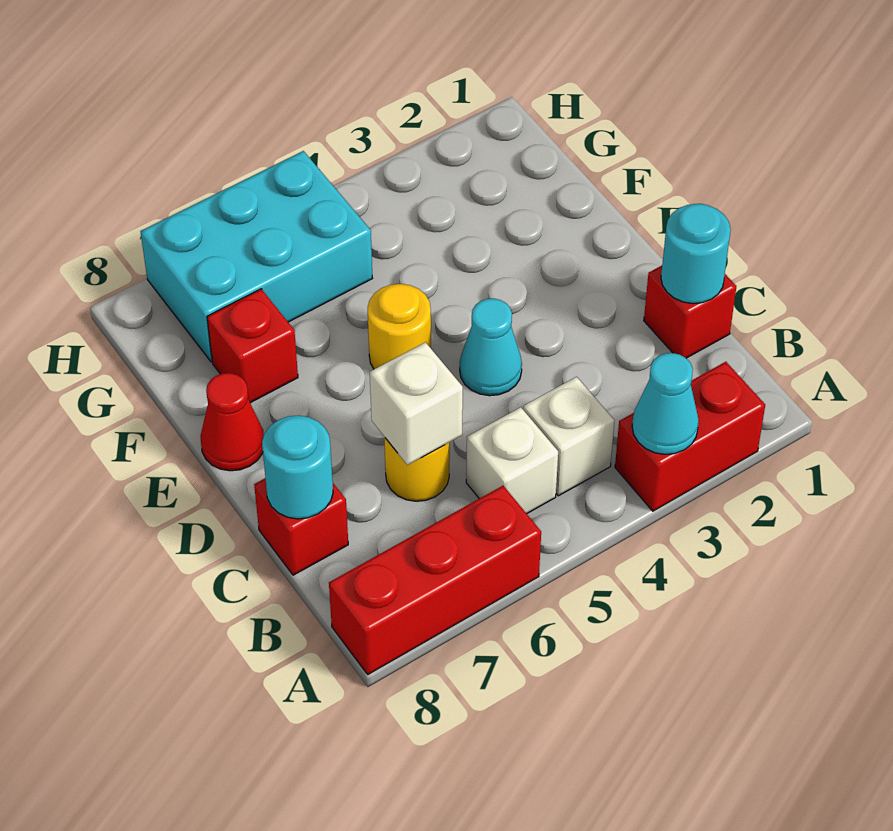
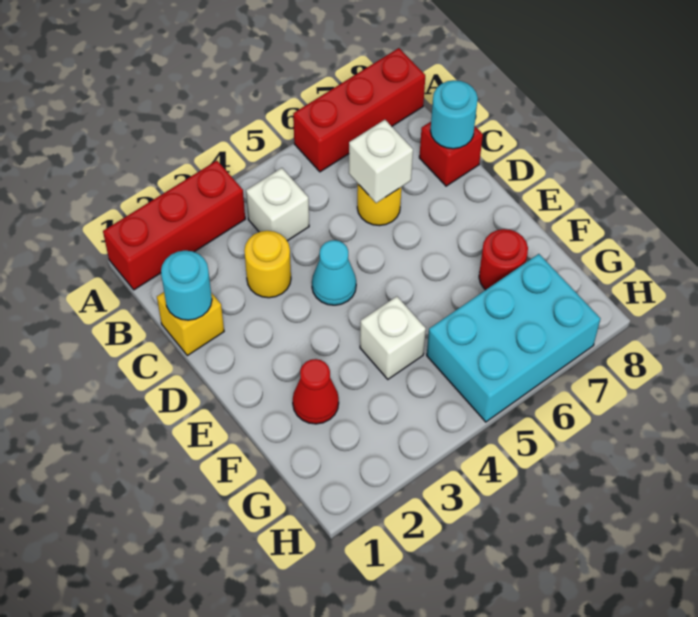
red 1x2 brick [615,362,765,511] -> red 1x3 brick [103,161,245,290]
cyan 1x1 cone [632,353,699,454] -> none
white 1x1 brick [466,407,558,514] -> white 1x1 brick moved to [360,296,426,379]
red 1x1 brick [644,266,736,358] -> yellow 1x1 brick [157,292,224,356]
yellow 1x1 round brick [368,284,431,369] -> yellow 1x1 round brick moved to [244,231,291,298]
red 1x1 cone [200,373,264,471] -> red 1x1 cone moved to [293,359,339,424]
red 1x1 brick [207,289,298,403] -> red 1x1 round brick [479,229,528,290]

